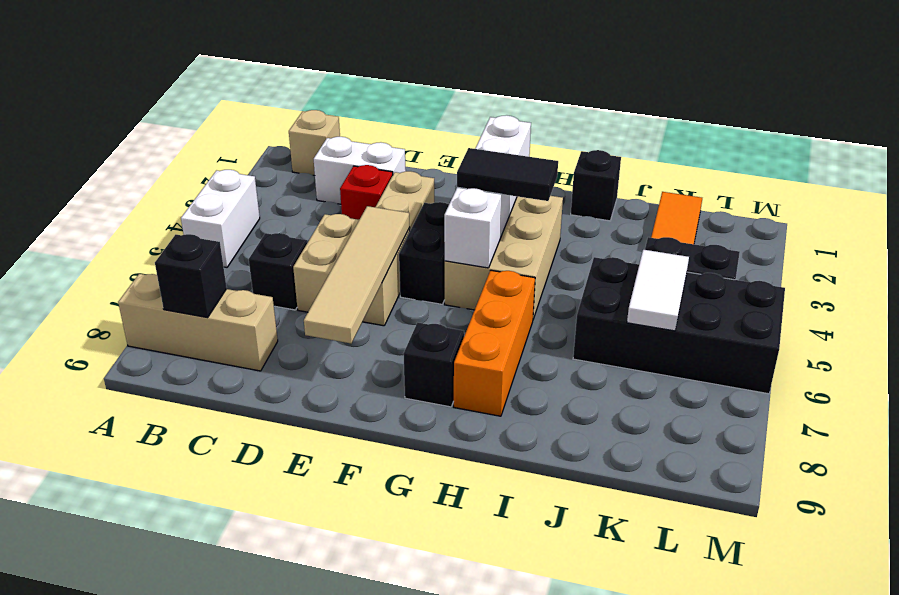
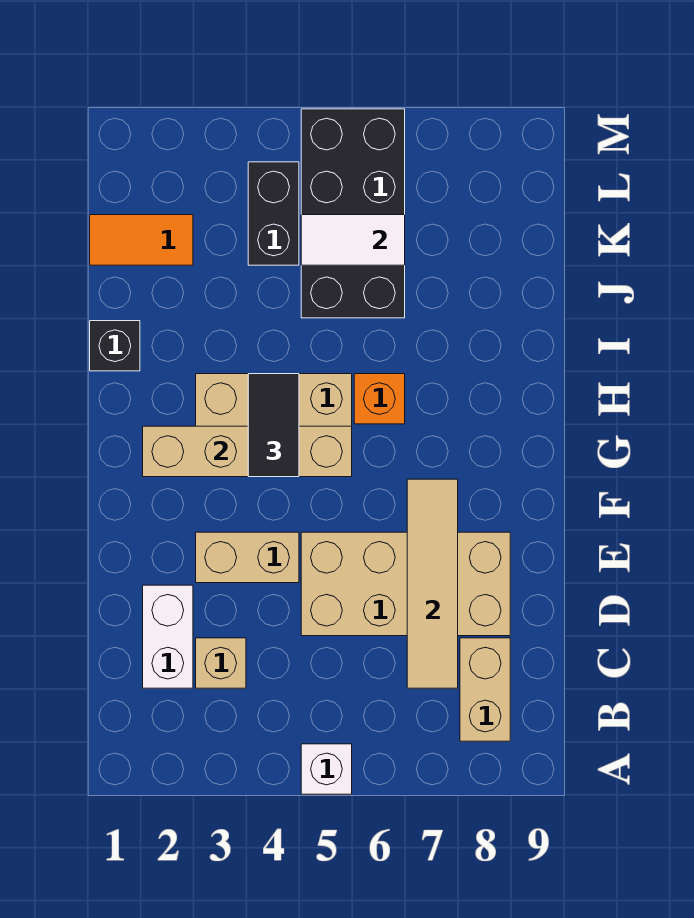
white 1x2 brick [181,170,260,267] -> white 1x1 brick [301,744,352,794]
tan 1x3 brick [118,274,278,371] -> tan 1x2 brick [460,638,510,741]
tan 1x1 brick [289,110,340,176] -> tan 1x1 brick moved to [196,638,246,688]
black 1x1 brick [155,234,227,318] -> none
black 1x1 brick [249,233,307,310] -> none
red 1x1 brick [340,165,393,220] -> none
tan 2x2 brick [293,214,410,326] -> tan 2x4 brick [301,532,510,636]
tan 1x4 tile [304,206,409,343] -> tan 1x4 tile turned to [407,479,458,688]
black 1x2 brick [399,202,449,304] -> none
white 1x4 brick [444,115,531,268] -> tan 1x4 brick [143,426,352,477]
black 1x1 brick [404,323,464,407] -> none
orange 1x3 brick [454,270,535,416] -> orange 1x1 brick [354,374,405,424]

